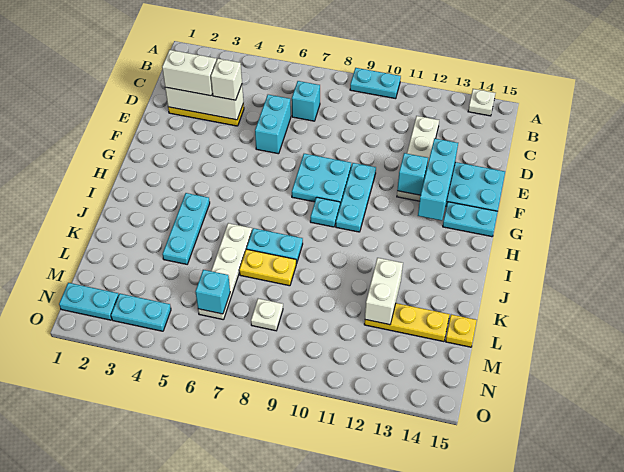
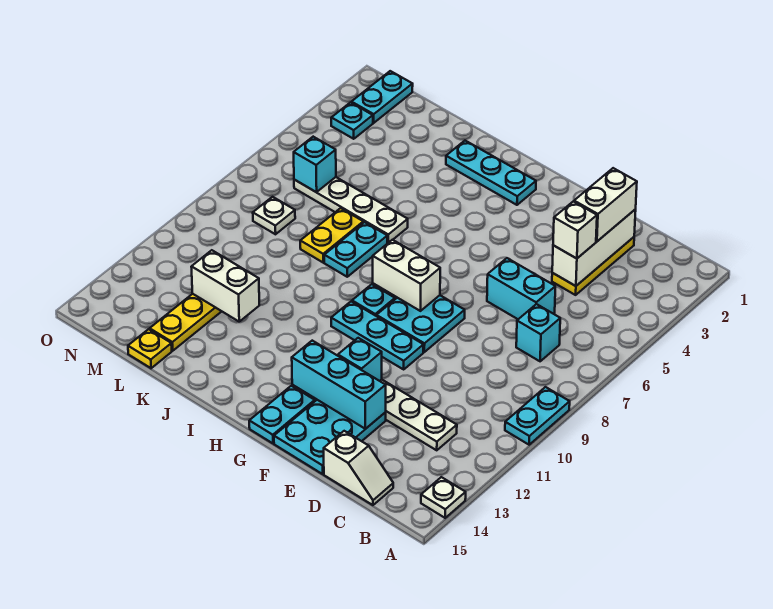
none -> white 1x2 slope [324,431,393,505]
none -> white 1x2 brick [373,240,440,311]
cyan 1x3 plate [162,193,210,264] -> cyan 1x3 plate moved to [446,141,536,205]
cyan 1x2 plate [111,294,171,331] -> cyan 1x1 plate [331,102,373,139]

